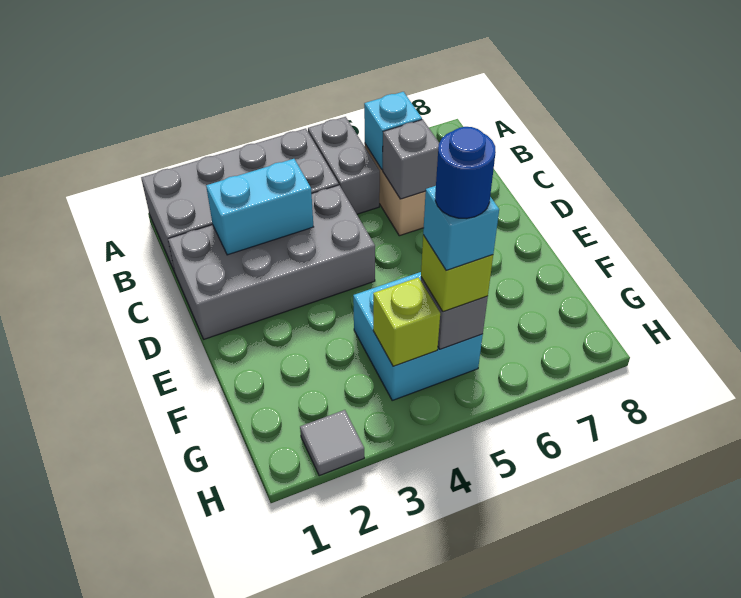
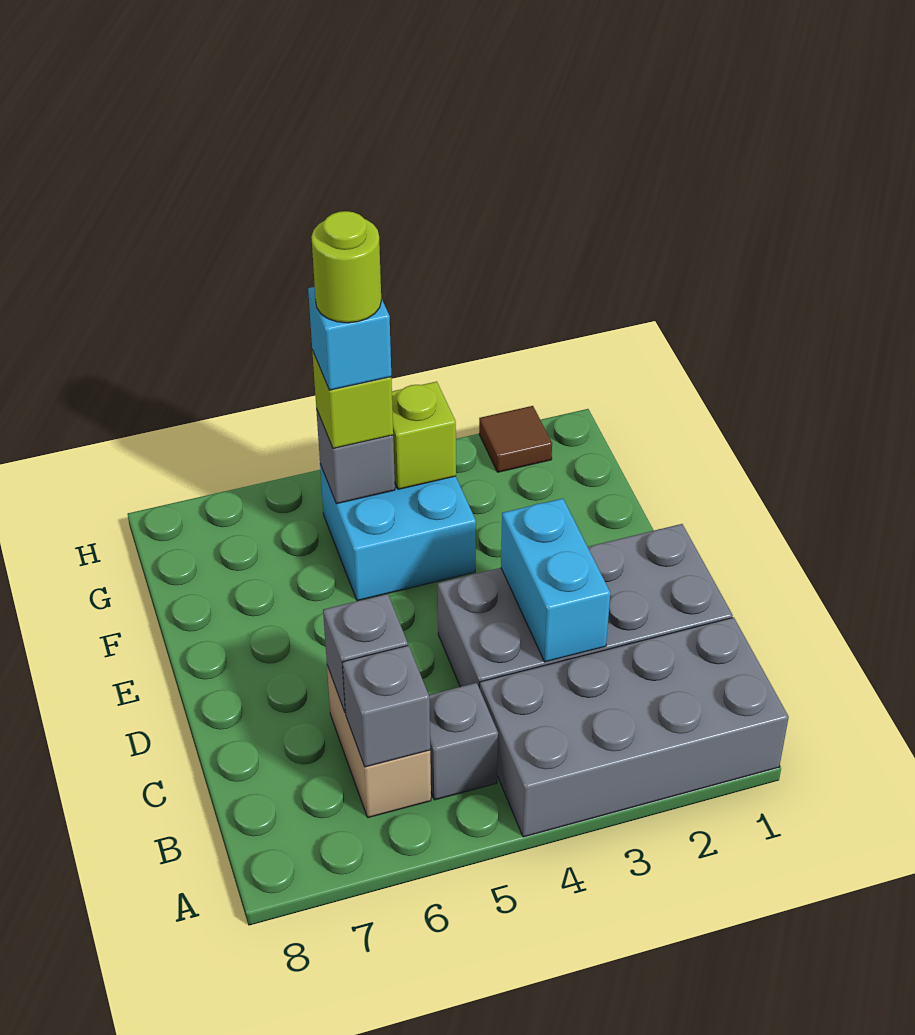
grey 1x2 brick [308,117,380,214] -> grey 1x1 brick [429,683,498,800]
cyan 1x1 brick [364,92,422,169] -> grey 1x1 brick [343,645,430,767]
cyan 1x2 brick [206,159,313,255] -> cyan 1x2 brick turned to [501,498,610,662]
blue 1x1 round brick [435,127,496,219] -> lime 1x1 round brick [311,211,381,323]
grey 1x1 tile [300,410,364,476] -> brown 1x1 tile [479,406,552,472]

